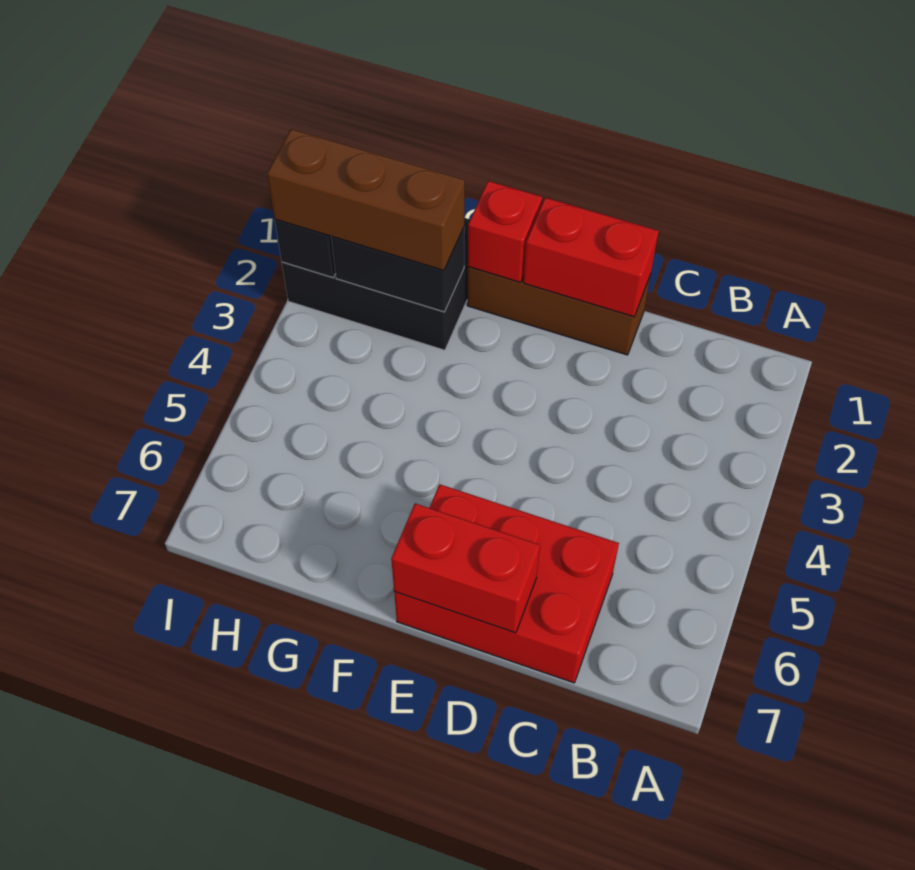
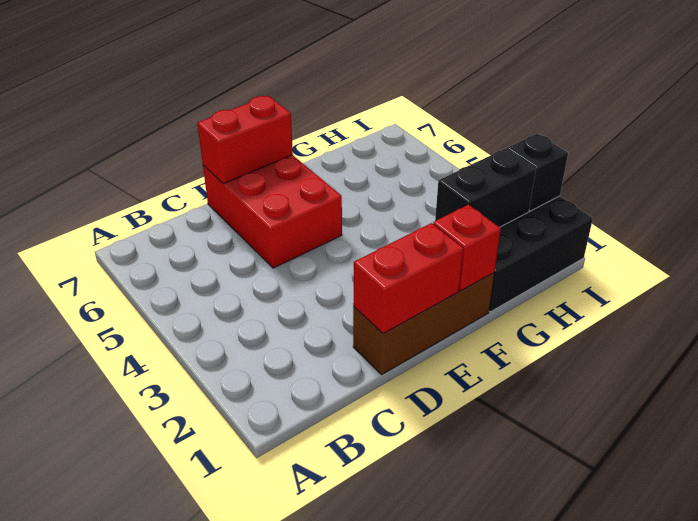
red 2x3 brick [394,484,619,683] -> red 2x3 brick turned to [203,155,342,268]
brown 1x3 brick [267,129,465,270] -> none

